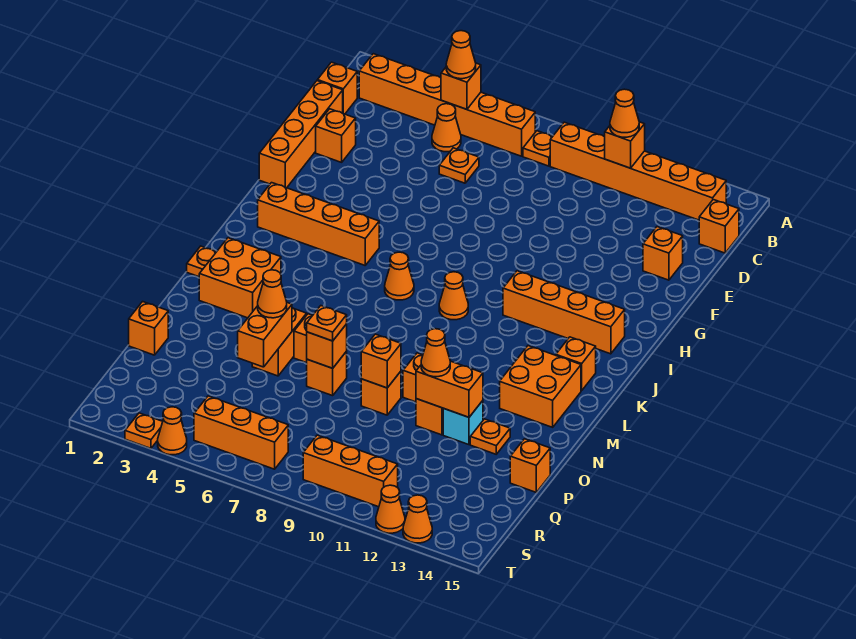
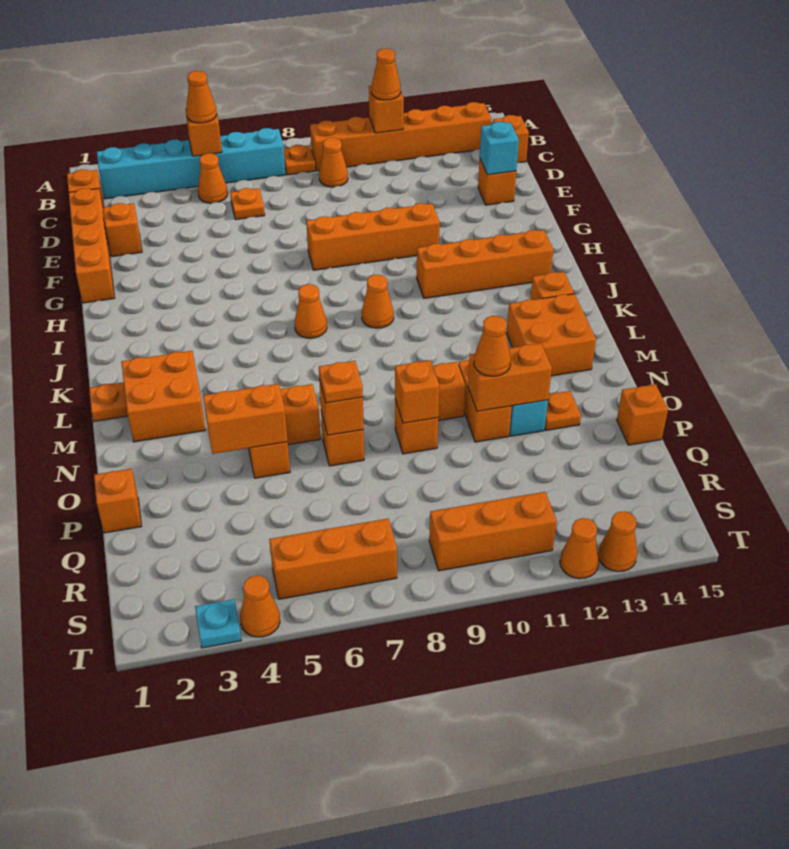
orange 1x6 brick [359,54,535,156] -> cyan 1x6 brick [97,128,286,199]
none -> cyan 1x1 brick [480,122,519,175]
orange 1x4 brick [258,183,379,265] -> orange 1x4 brick moved to [306,203,440,270]
orange 1x2 brick [238,303,292,367] -> orange 1x2 brick turned to [203,384,288,454]
orange 1x1 cone [258,270,287,318] -> orange 1x1 cone moved to [319,138,348,187]
orange 1x1 plate [125,413,163,448] -> cyan 1x1 plate [195,599,241,648]

